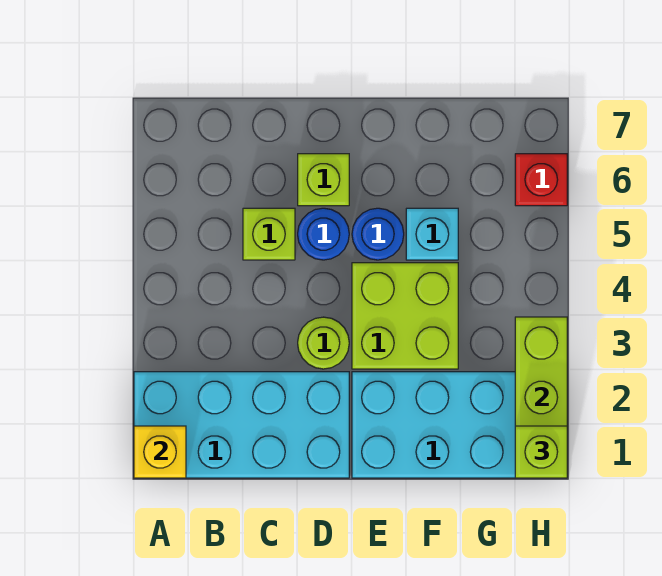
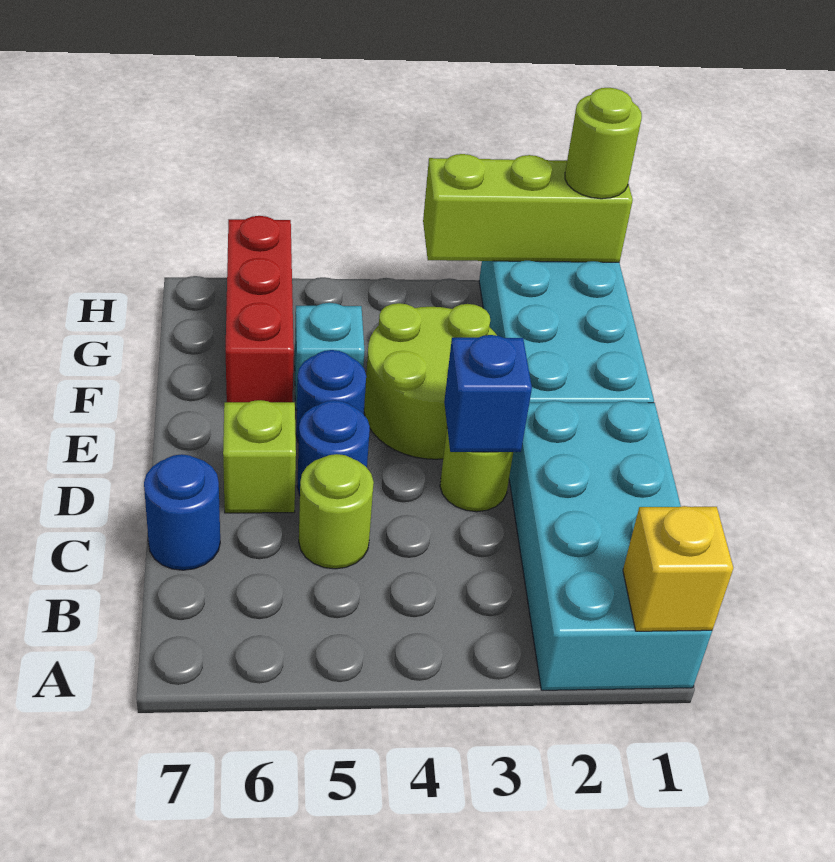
lime 1x1 brick [243,208,295,260] -> lime 1x1 round brick [299,454,374,569]
none -> blue 1x1 round brick [144,454,220,570]
none -> blue 1x1 brick [444,335,532,452]
lime 2x2 brick [352,263,458,369] -> lime 2x2 round brick [364,303,497,459]
lime 1x1 brick [515,426,567,478] -> lime 1x1 round brick [565,88,642,199]
red 1x1 brick [515,154,567,206] -> red 1x3 brick [226,216,294,402]

